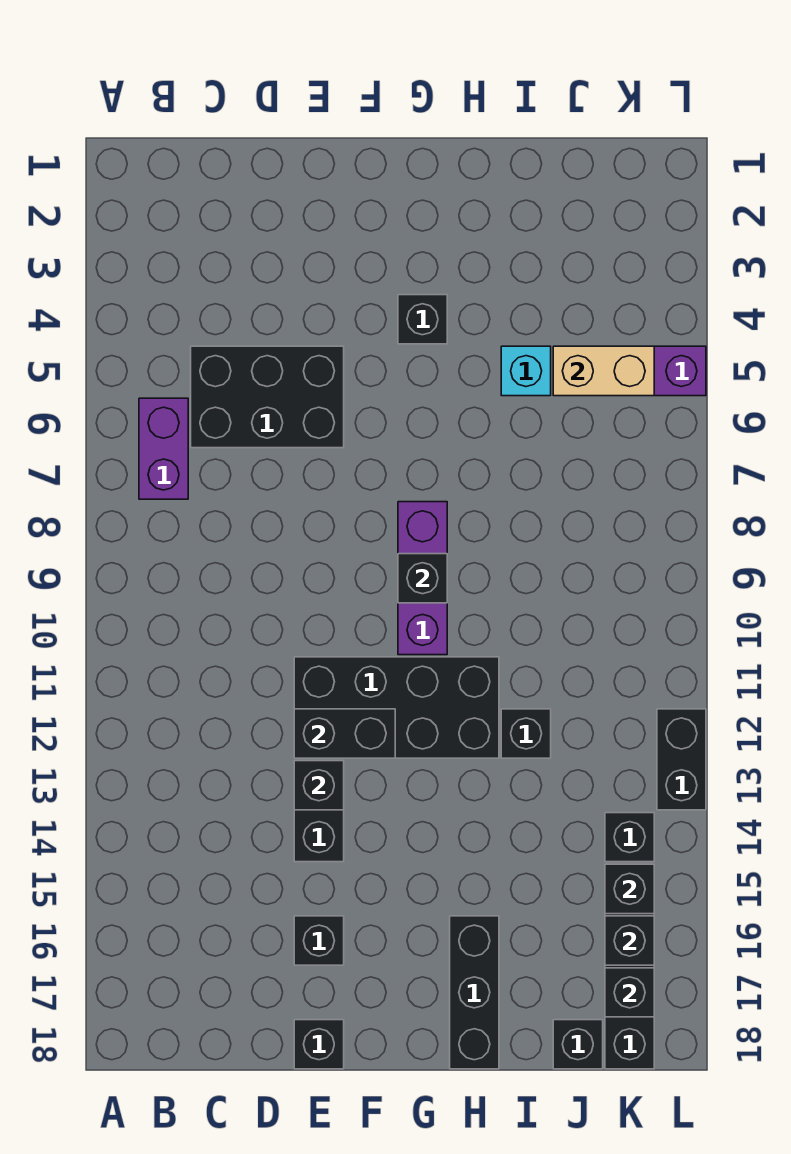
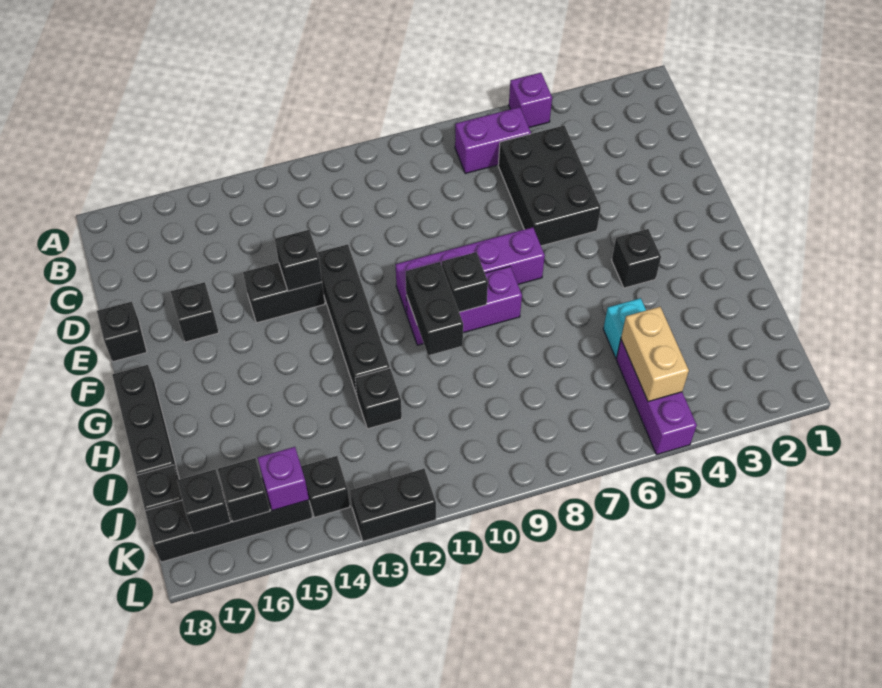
none -> purple 1x1 brick [509,73,552,127]
black 2x4 brick [294,657,499,758] -> black 1x4 brick [317,244,390,395]
black 1x2 brick [294,709,395,758] -> black 1x2 brick moved to [406,262,463,355]
none -> purple 1x4 brick [396,227,545,315]
black 1x3 brick [450,916,499,1069] -> black 1x3 brick turned to [112,365,179,478]
black 1x1 brick [605,864,654,914] -> purple 1x1 brick [258,447,309,511]

